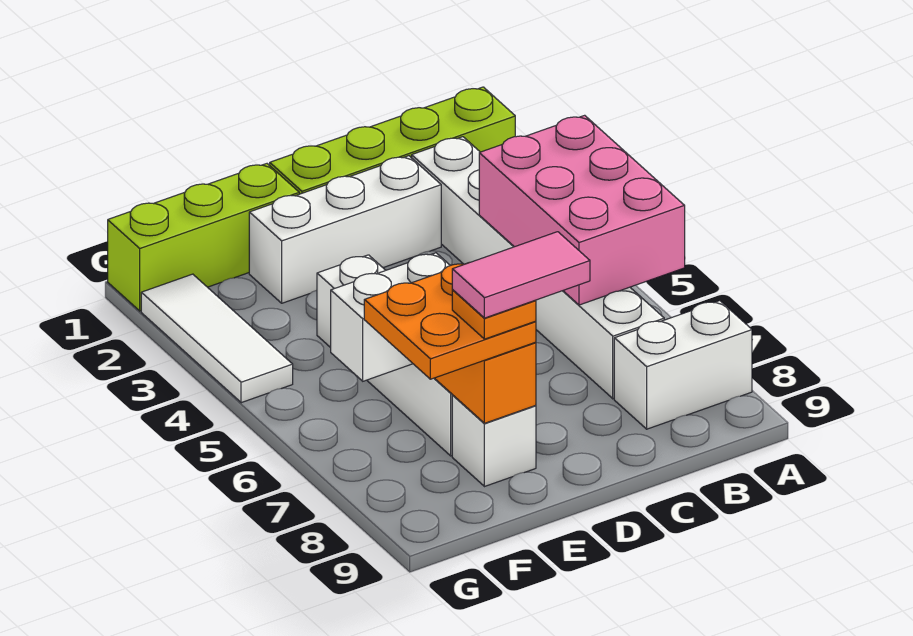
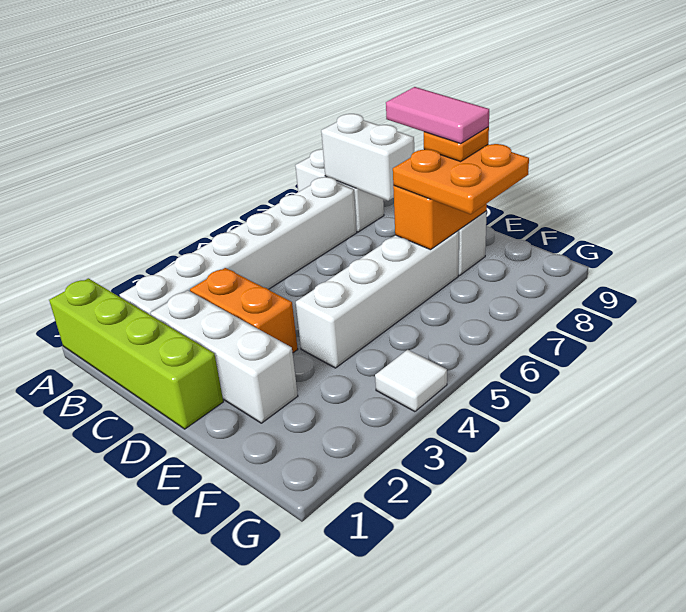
pink 2x3 brick [479,115,685,305] -> none
none -> orange 1x2 brick [190,268,298,353]
lime 1x3 brick [108,164,299,311] -> none
white 1x2 brick [331,253,450,381] -> white 1x2 brick moved to [321,114,414,201]
white 1x3 tile [141,274,293,403] -> white 1x1 tile [375,350,447,412]

